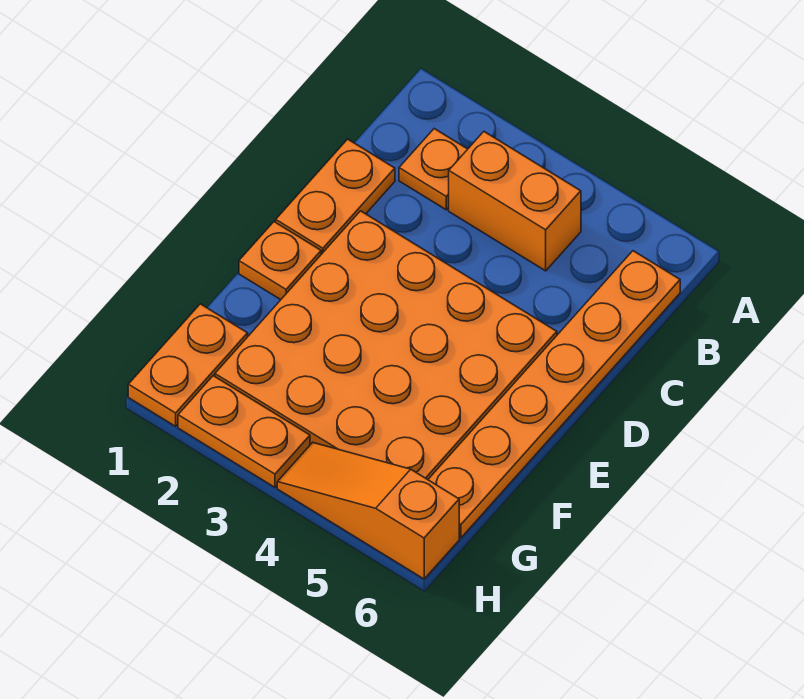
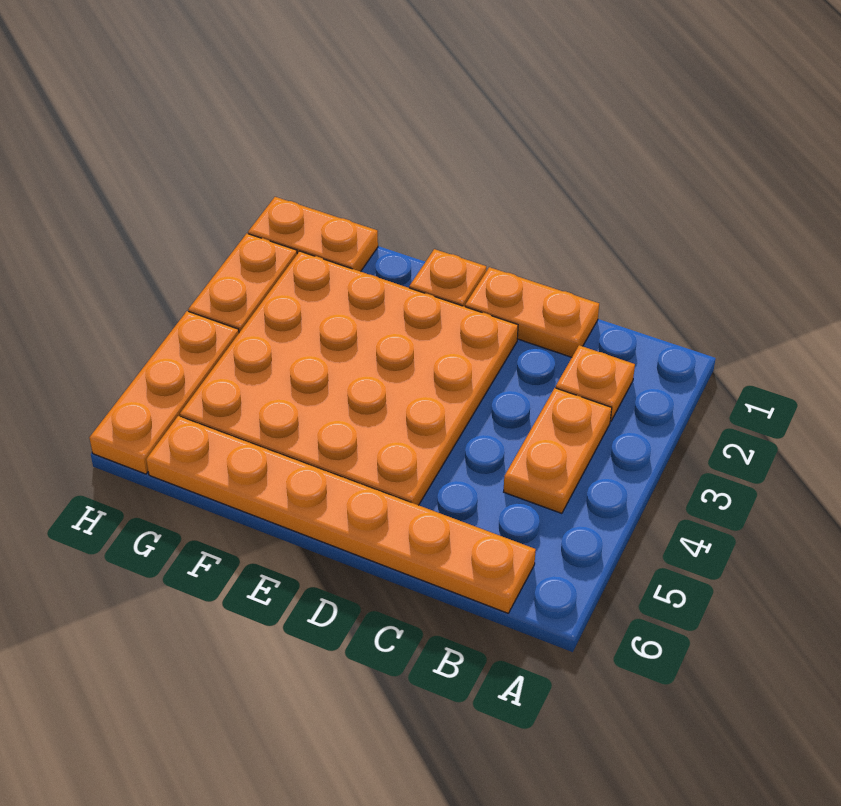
orange 1x2 brick [449,132,581,271] -> orange 1x2 plate [504,388,612,513]
orange 1x3 slope [277,442,459,579] -> orange 1x3 plate [89,311,239,474]

